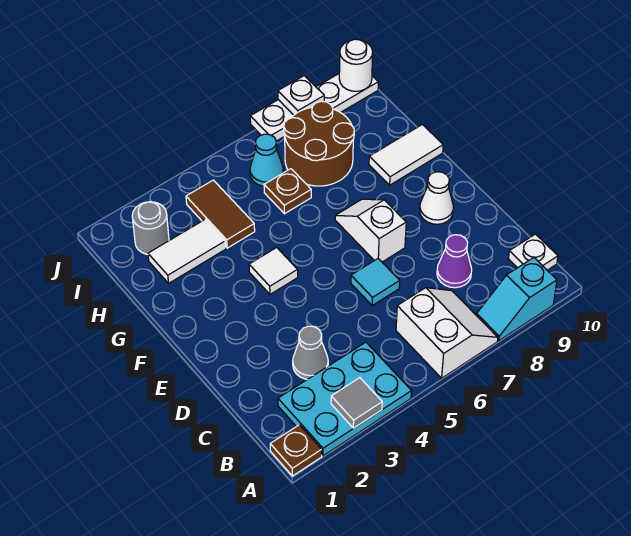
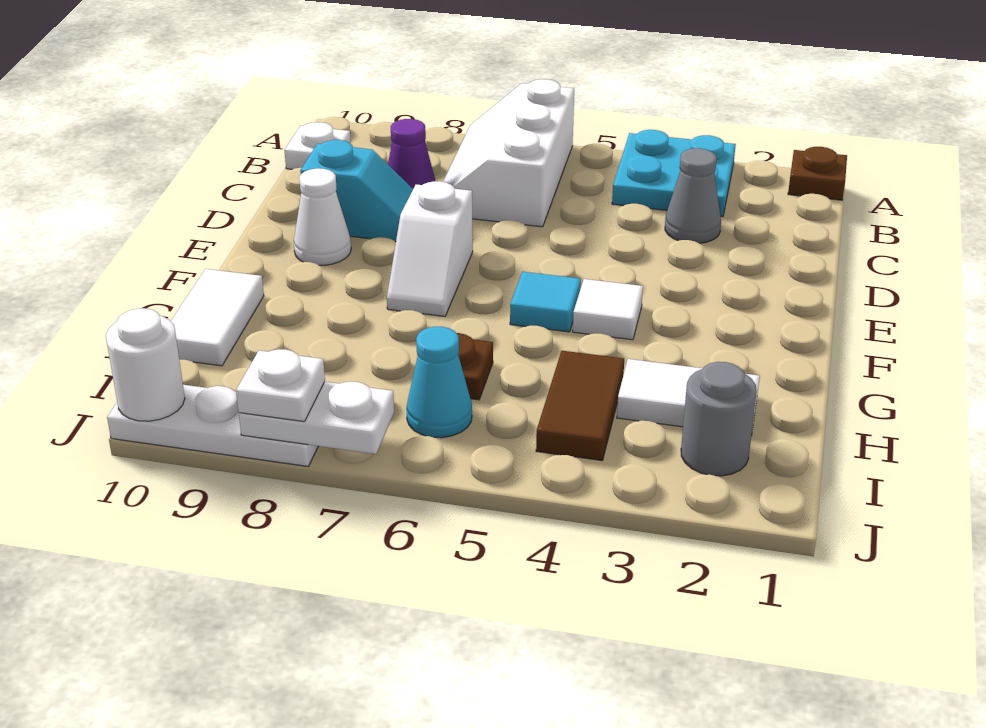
cyan 2x3 plate [278,342,411,456] -> cyan 2x2 plate [612,130,736,216]
grey 1x1 tile [331,378,382,428] -> none
white 2x2 slope [396,288,498,378] -> white 2x3 slope [443,79,574,227]
cyan 1x2 slope [476,258,557,341] -> cyan 1x2 slope moved to [300,140,413,242]
cyan 1x1 tile [351,259,400,305] -> cyan 1x1 tile moved to [510,272,581,332]
white 1x2 tile [369,124,443,185] -> white 1x2 tile turned to [171,269,264,366]
brown 2x2 round brick [284,101,354,186] -> none

